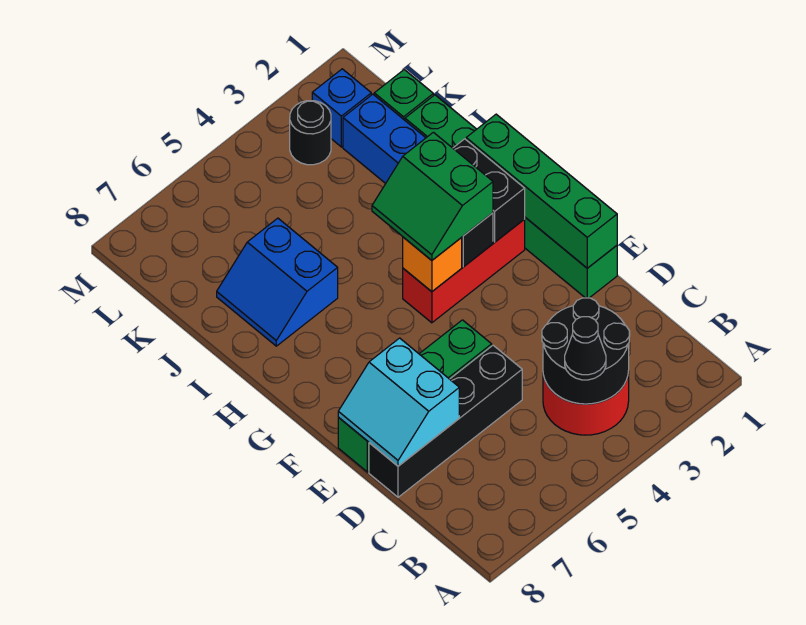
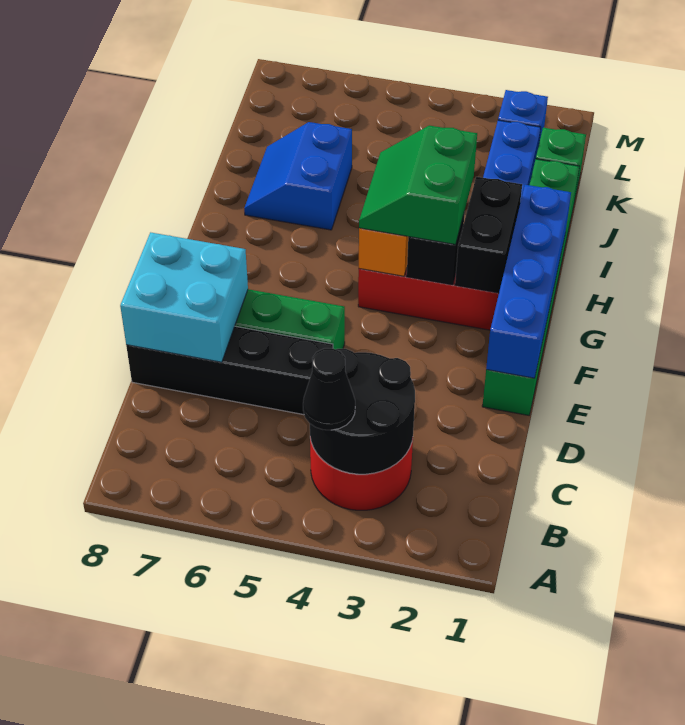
cyan 2x2 slope [338,338,459,466] -> cyan 2x2 brick [120,232,248,362]
green 1x4 brick [466,114,617,268] -> blue 1x4 brick [486,185,571,378]
black 1x1 round brick [290,101,331,165] -> none

